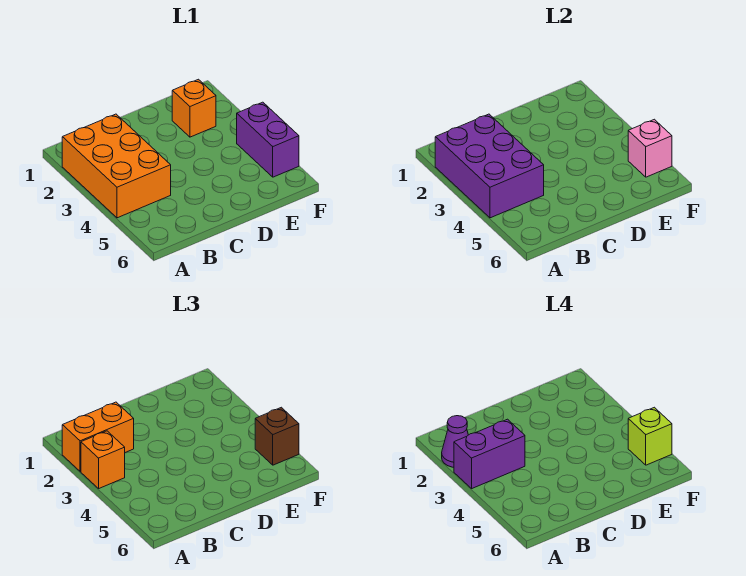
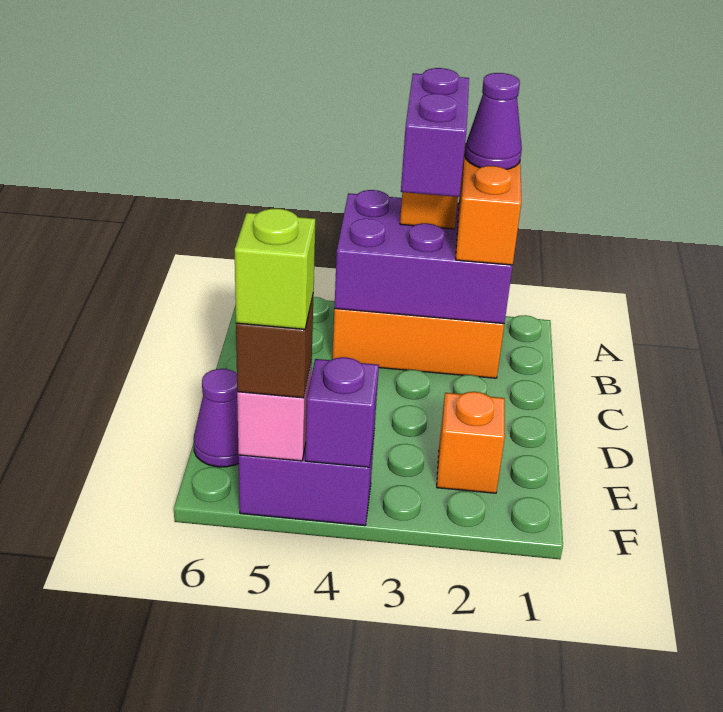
none -> purple 1x1 cone [194,369,239,467]
none -> purple 1x1 brick [305,357,379,467]

